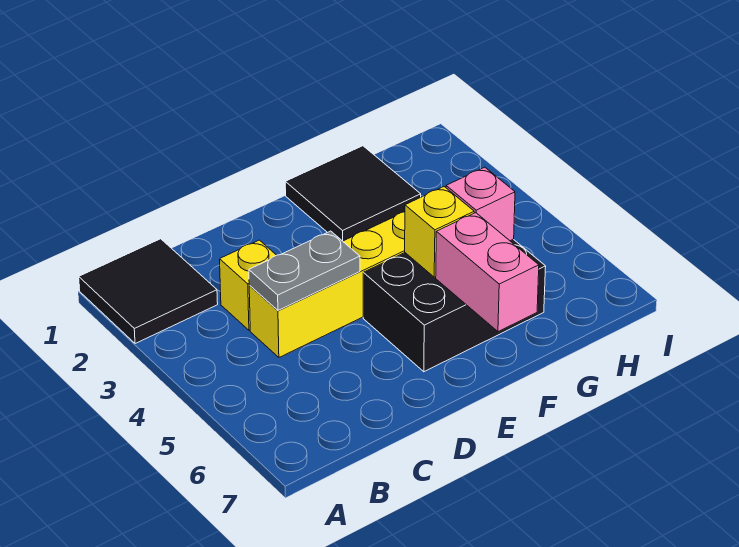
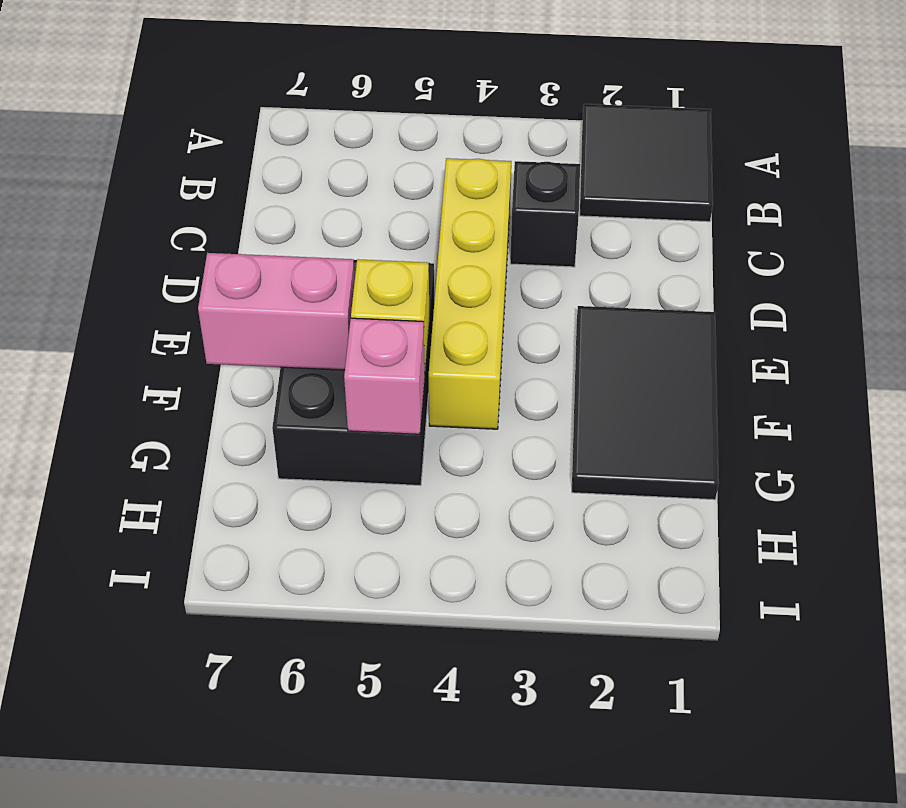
yellow 1x1 brick [220,240,276,330] -> black 1x1 brick [510,161,580,267]
grey 1x2 plate [249,231,360,310] -> none
black 2x2 tile [285,146,421,241] -> black 2x3 tile [572,306,719,500]

